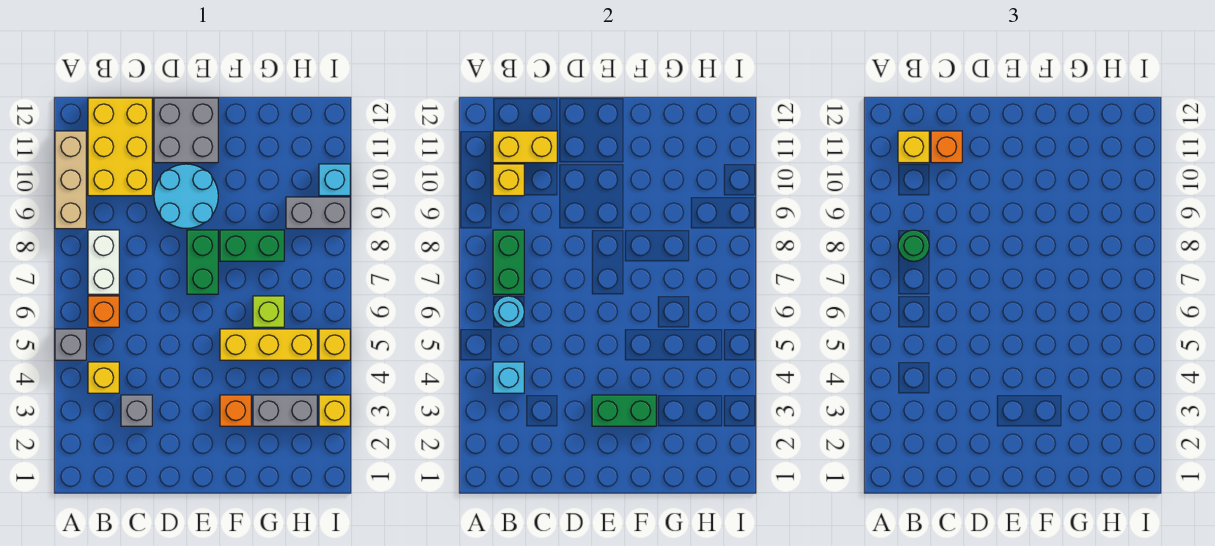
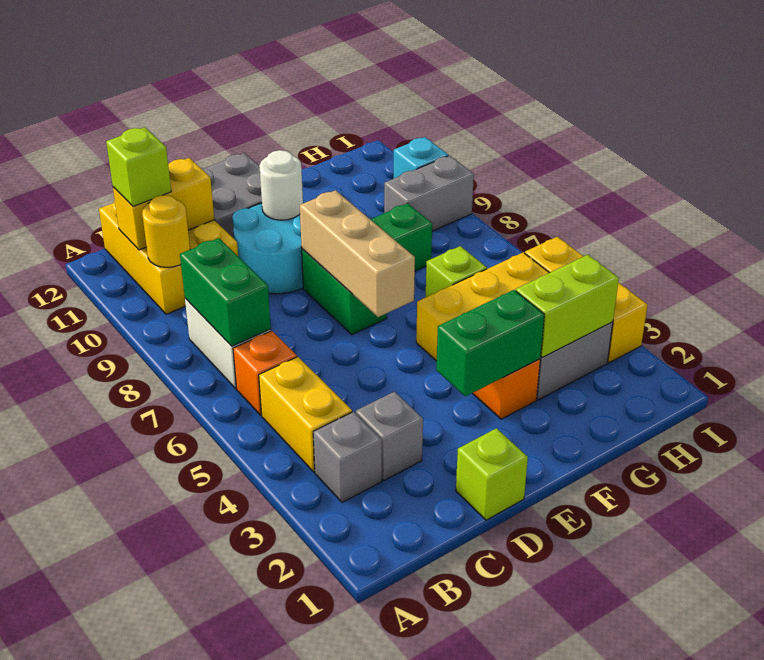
grey 1x1 brick [55,329,86,360] -> grey 1x1 brick moved to [313,412,382,502]
tan 1x3 brick [55,131,86,229] -> tan 1x3 brick moved to [300,190,415,317]
yellow 1x1 brick [88,362,119,393] -> yellow 1x2 brick [259,357,352,472]
cyan 1x1 brick [493,362,524,393] -> none
cyan 1x1 round brick [493,296,524,327] -> none
green 1x1 round brick [898,230,929,261] -> none
yellow 1x1 brick [493,164,524,196] -> yellow 1x1 round brick [142,195,190,267]
yellow 1x1 brick [898,131,929,163] -> lime 1x1 brick [106,127,171,206]
orange 1x1 brick [931,131,962,163] -> none
none -> lime 1x1 brick [456,428,528,520]
none -> white 1x1 round brick [259,150,303,220]
none -> lime 1x2 brick [516,255,619,357]

